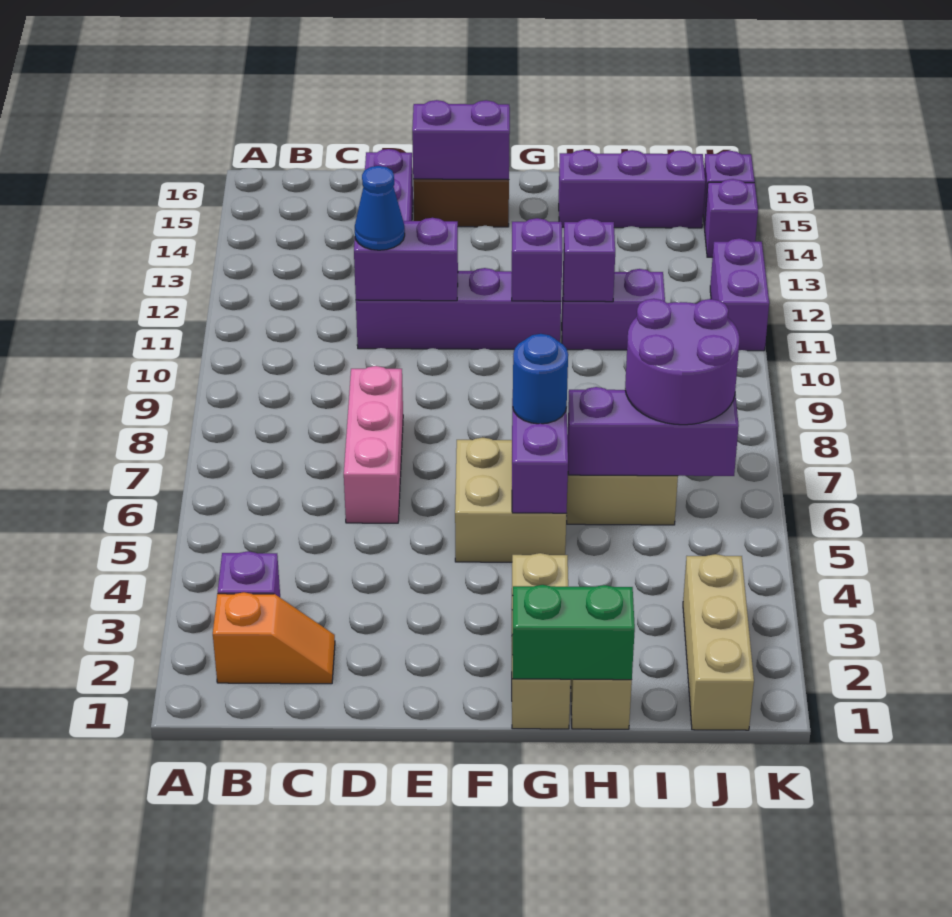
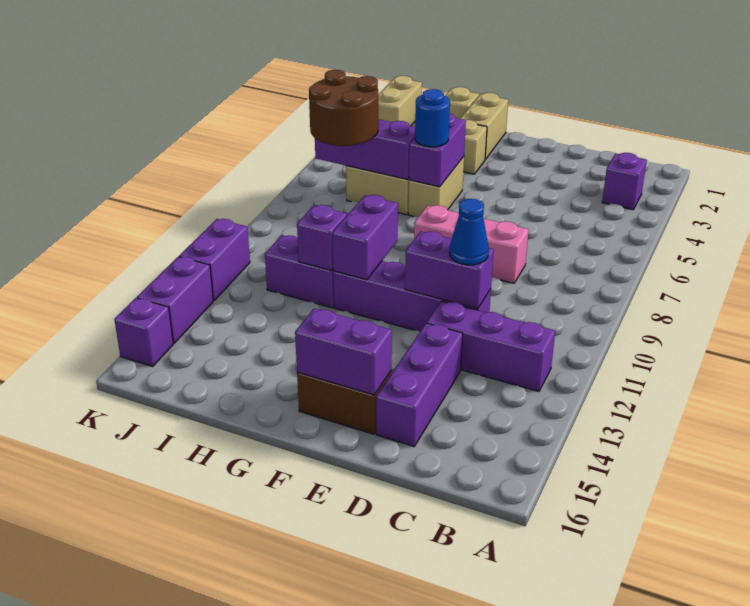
orange 1x2 slope [213,592,335,684] -> none
pink 1x3 brick [344,366,403,523] -> pink 1x3 brick turned to [414,205,529,283]
tan 2x2 brick [455,438,566,562] -> tan 1x2 brick [408,157,464,217]
green 1x2 brick [512,585,635,680] -> none
purple 1x1 brick [512,218,563,301] -> purple 1x2 brick [332,195,398,280]
purple 1x3 brick [559,150,705,228] -> purple 1x3 brick moved to [427,301,555,391]
purple 2x2 round brick [625,299,740,425] -> brown 2x2 round brick [309,70,378,146]
tan 1x3 brick [683,554,754,730] -> tan 1x2 brick [378,76,422,126]
purple 1x1 brick [704,179,758,257] -> purple 1x2 brick [137,257,213,343]

